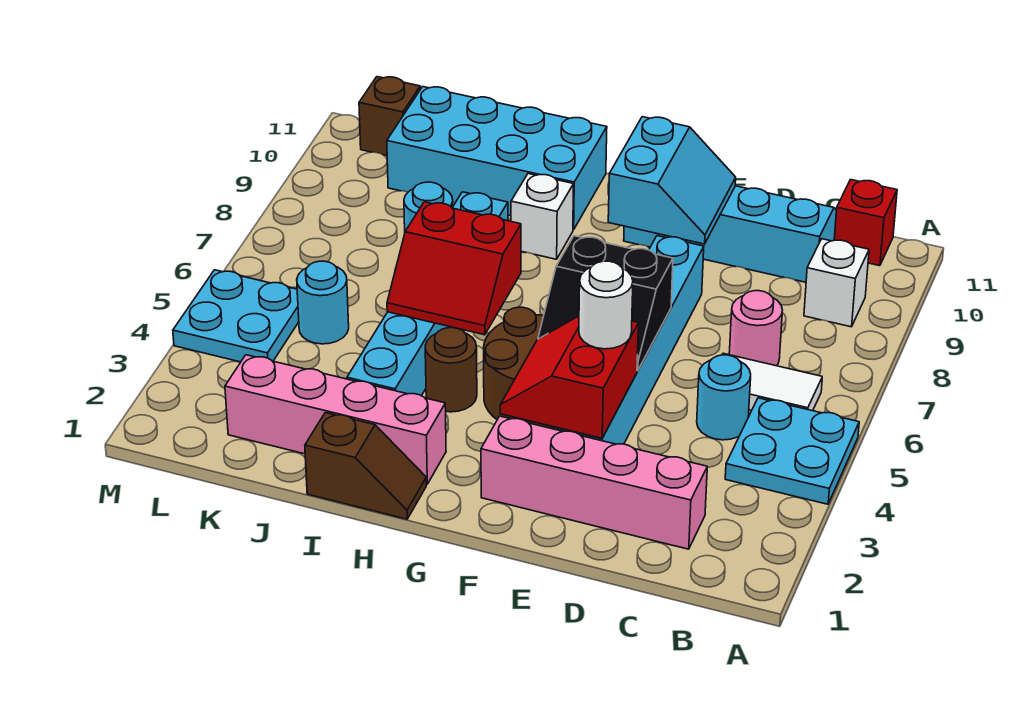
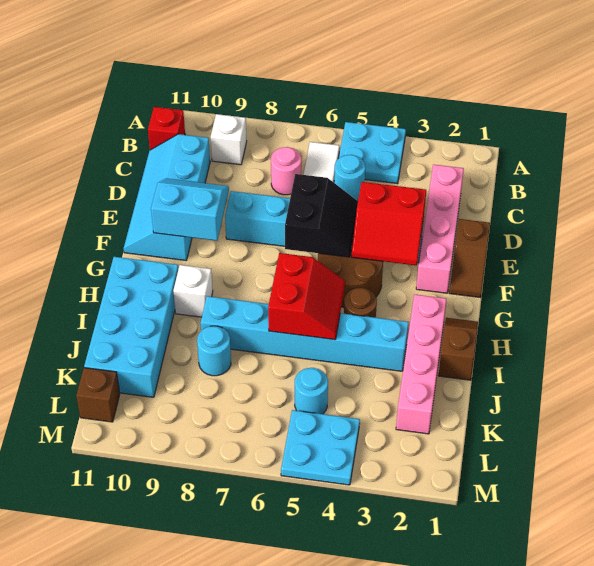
none -> brown 1x2 slope [449,219,490,297]
white 1x1 round brick [579,261,633,349] -> none

